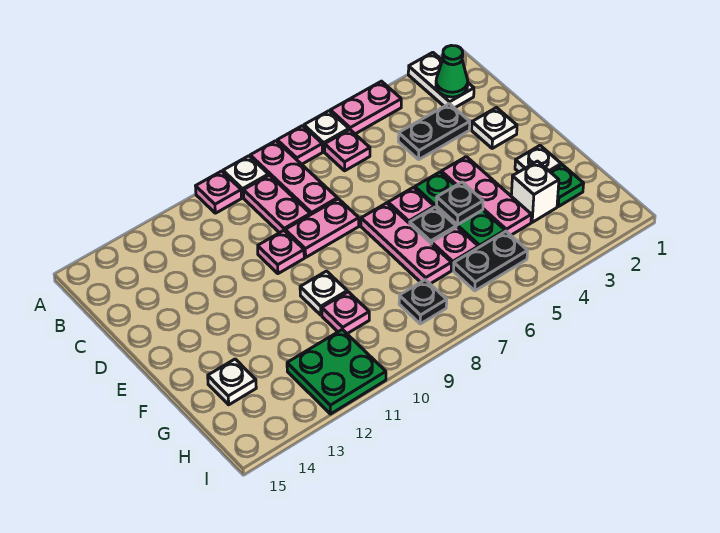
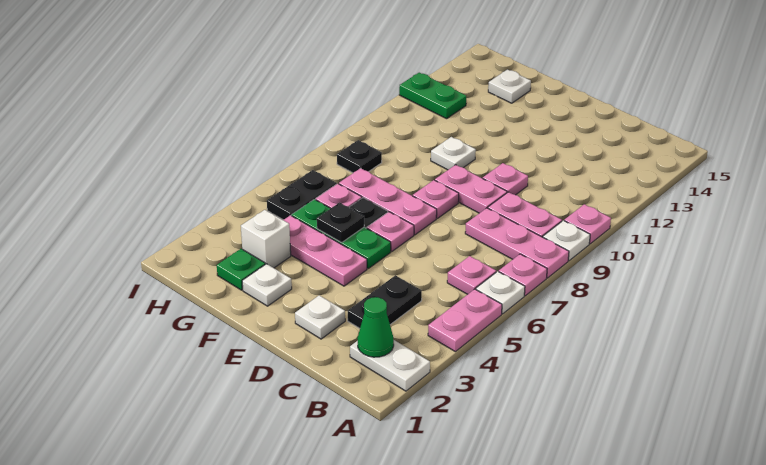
pink 1x2 plate [285,199,359,257] -> pink 1x2 plate turned to [435,165,507,213]
pink 1x1 plate [322,292,369,334] -> pink 1x1 plate moved to [413,180,459,218]
green 2x2 plate [287,329,386,414] -> green 1x2 plate [399,73,466,119]

